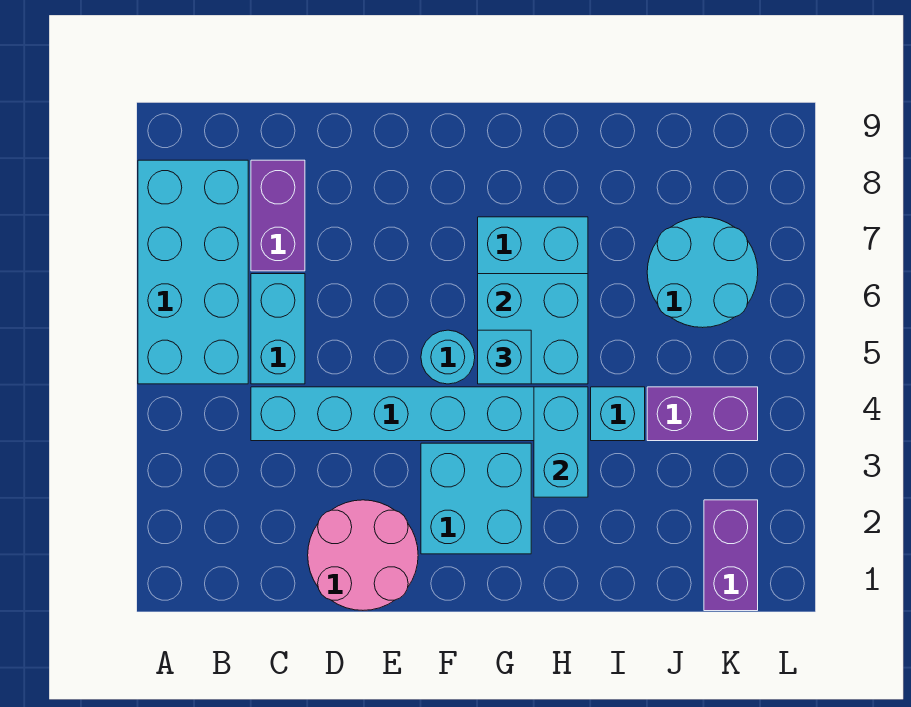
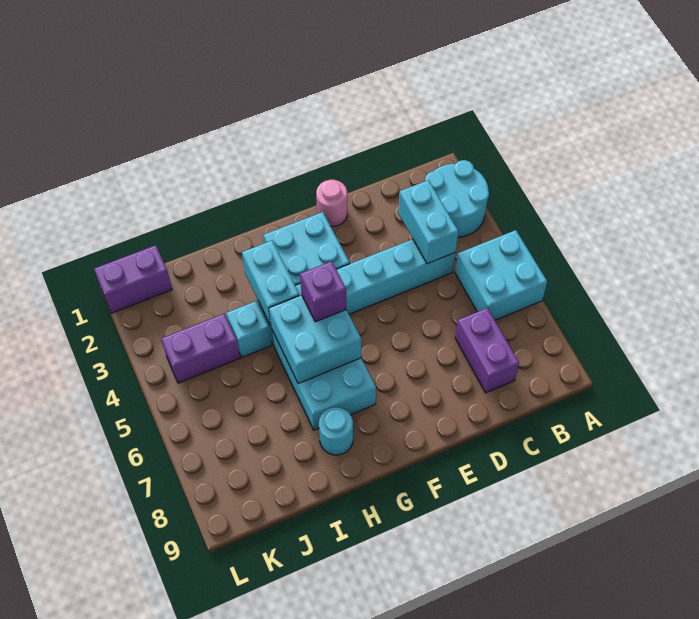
cyan 2x4 brick [138,160,248,384] -> cyan 2x2 brick [455,230,547,320]
cyan 1x2 brick [251,274,305,384] -> cyan 1x2 brick moved to [398,180,458,264]
pink 2x2 round brick [308,500,418,610] -> pink 1x1 round brick [316,180,347,226]
cyan 1x1 round brick [421,330,475,384] -> cyan 1x1 round brick moved to [319,407,353,455]
cyan 1x1 brick [478,330,531,384] -> purple 1x1 brick [300,261,346,322]
cyan 2x2 round brick [647,217,758,328] -> cyan 2x2 round brick moved to [425,160,489,238]
purple 1x2 brick [704,500,758,611] -> purple 1x2 brick turned to [94,245,172,313]

